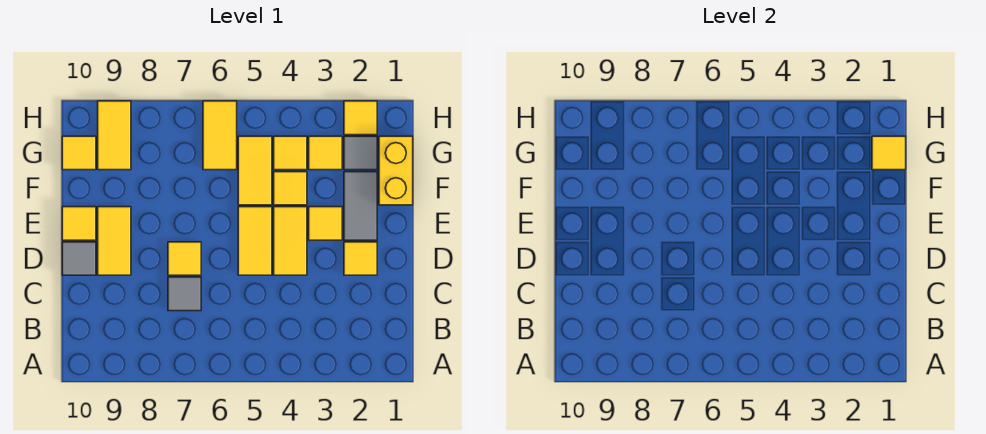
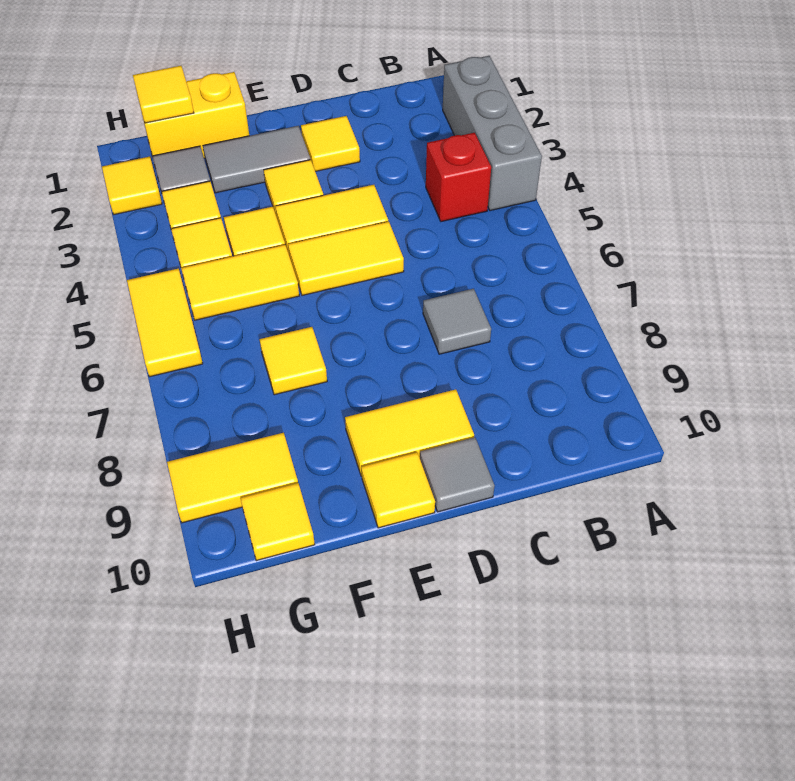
none -> grey 1x3 brick [443,56,542,211]
none -> red 1x1 brick [426,133,491,222]
yellow 1x1 tile [168,242,201,275] -> yellow 1x1 tile moved to [260,327,327,395]
yellow 1x2 tile [203,101,237,170] -> yellow 1x2 tile turned to [127,269,203,377]

